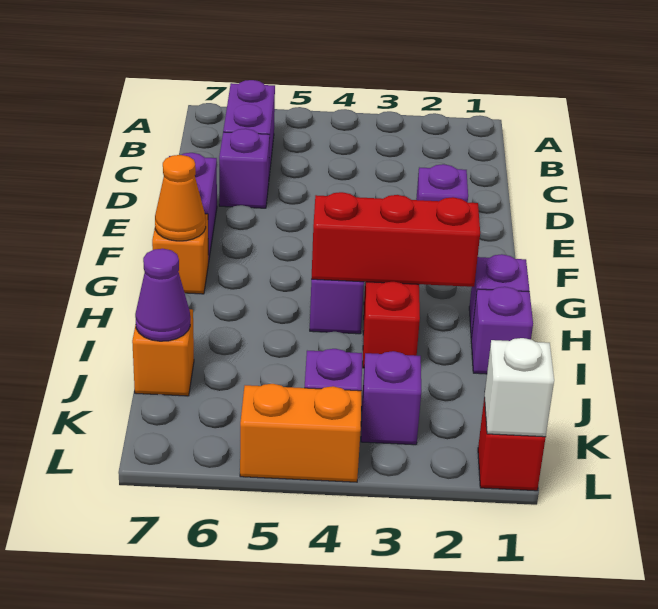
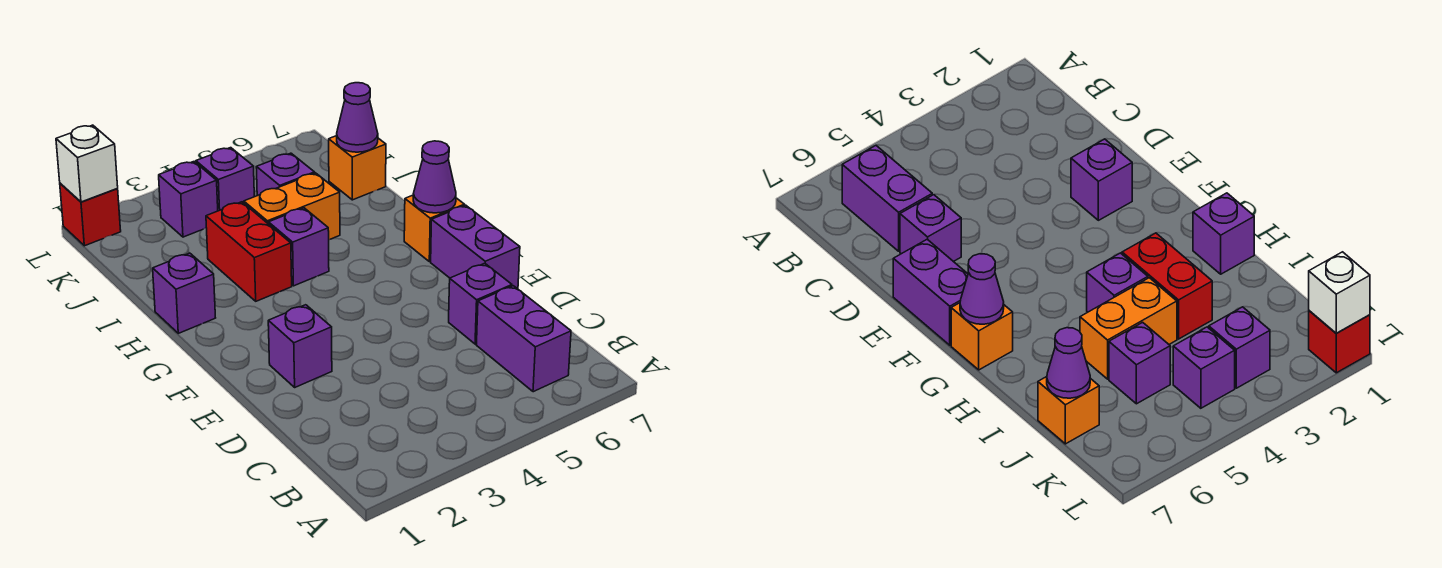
orange 1x1 cone [155,155,206,241] -> purple 1x1 cone [413,141,456,213]
red 1x3 brick [311,192,480,287] -> none
purple 1x1 brick [471,287,533,374] -> purple 1x1 brick moved to [256,153,315,196]
orange 1x2 brick [240,384,361,482] -> orange 1x2 brick moved to [244,173,340,240]

